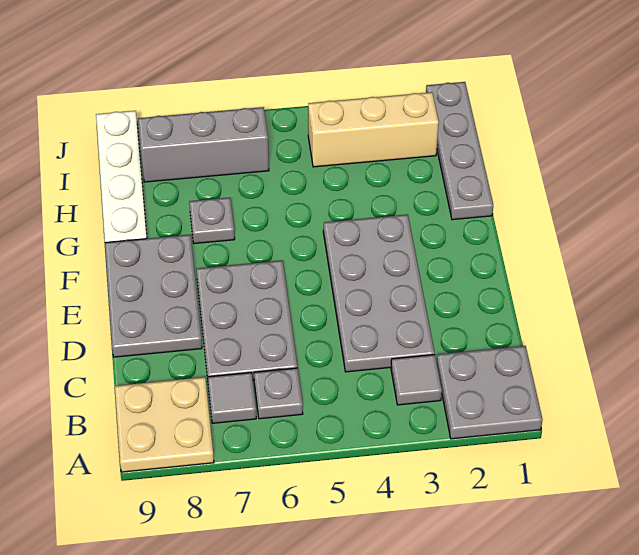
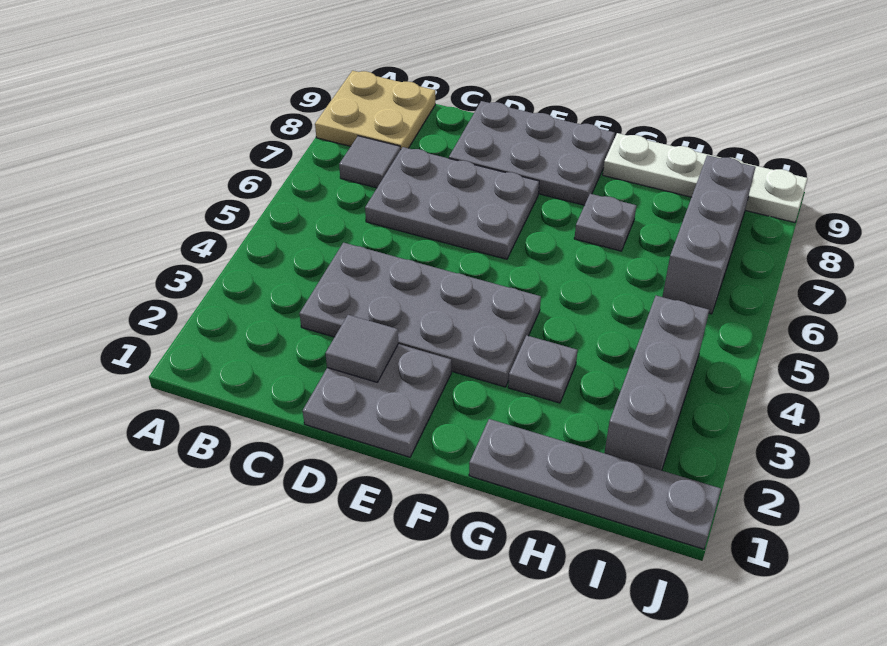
grey 2x2 plate [437,346,543,439] -> grey 2x2 plate moved to [303,344,451,457]
grey 1x1 tile [391,355,442,405] -> grey 1x1 tile moved to [325,315,398,382]
grey 1x1 plate [254,368,303,419] -> grey 1x1 plate moved to [508,335,578,403]
tan 1x3 brick [308,92,439,167] -> grey 1x3 brick [604,296,709,471]

